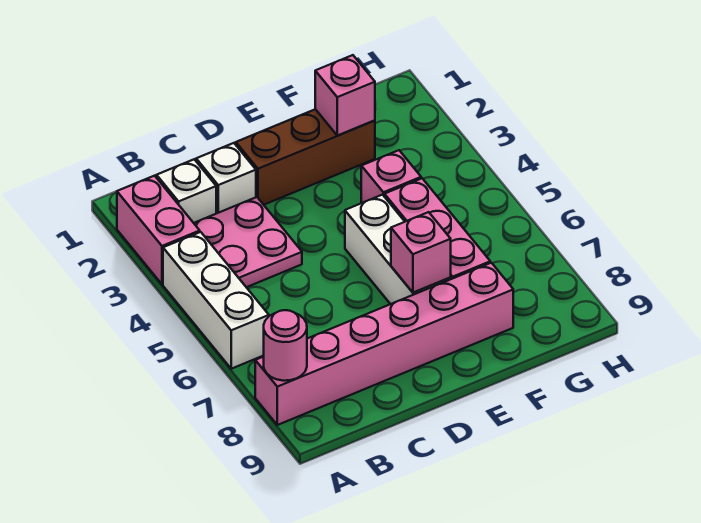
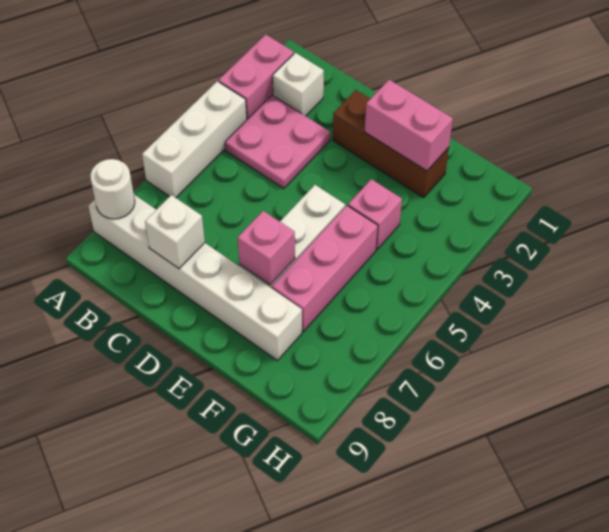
pink 1x6 brick [255,263,513,425] -> white 1x6 brick [88,195,302,360]
pink 1x1 round brick [264,310,307,381] -> white 1x1 round brick [90,159,135,219]
white 1x1 brick [196,143,256,213] -> white 1x1 brick moved to [145,195,205,269]
pink 1x1 brick [315,55,375,135] -> pink 1x2 brick [365,80,453,171]

